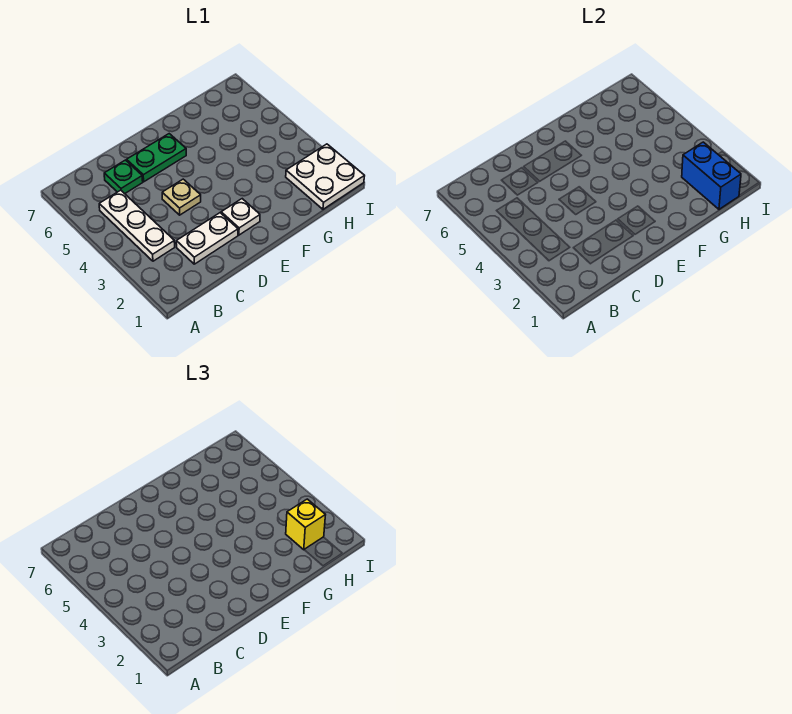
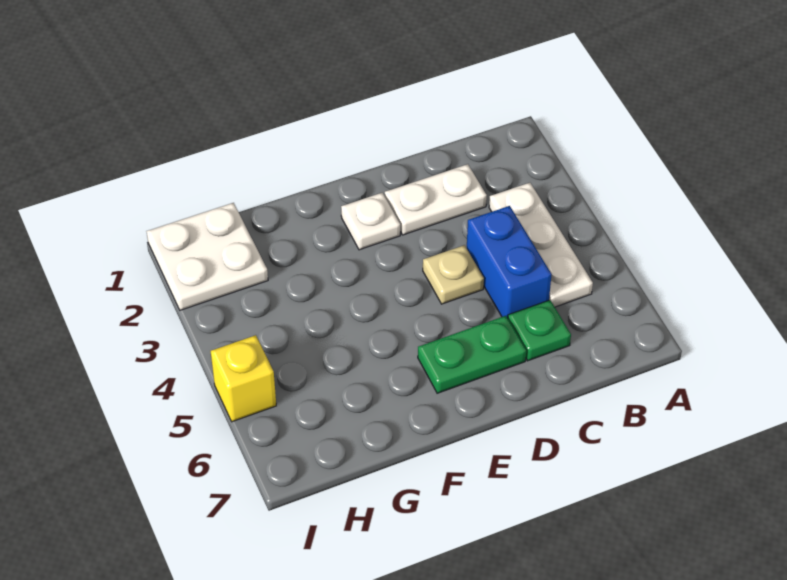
blue 1x2 brick [682,142,741,209] -> blue 1x2 brick moved to [467,206,552,318]
yellow 1x1 brick [286,499,325,550] -> yellow 1x1 brick moved to [211,335,276,422]

